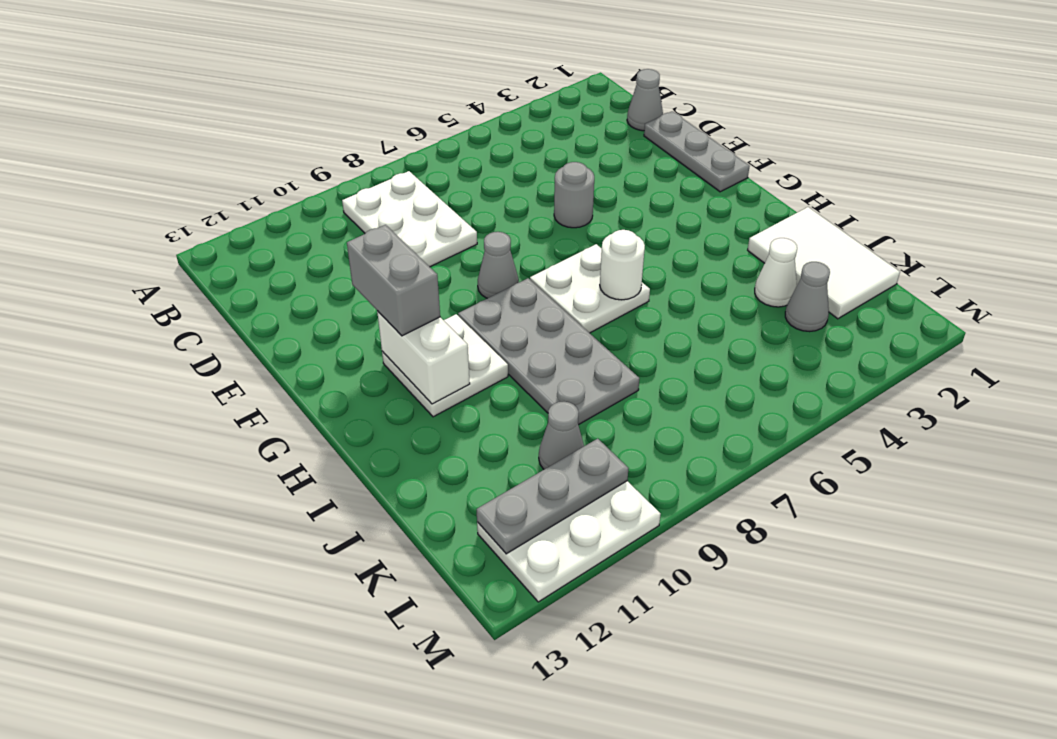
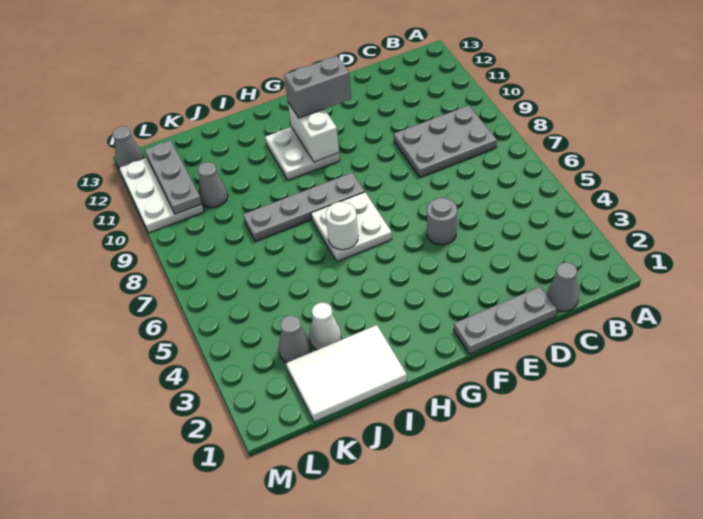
white 2x3 plate [342,171,477,267] -> grey 2x3 plate [394,105,497,177]
grey 1x1 cone [478,232,519,298] -> grey 1x1 cone moved to [113,126,144,168]
grey 2x4 plate [458,278,640,425] -> grey 1x4 plate [243,173,365,241]
white 1x2 brick [377,311,470,404] -> white 1x2 brick turned to [288,103,339,162]

